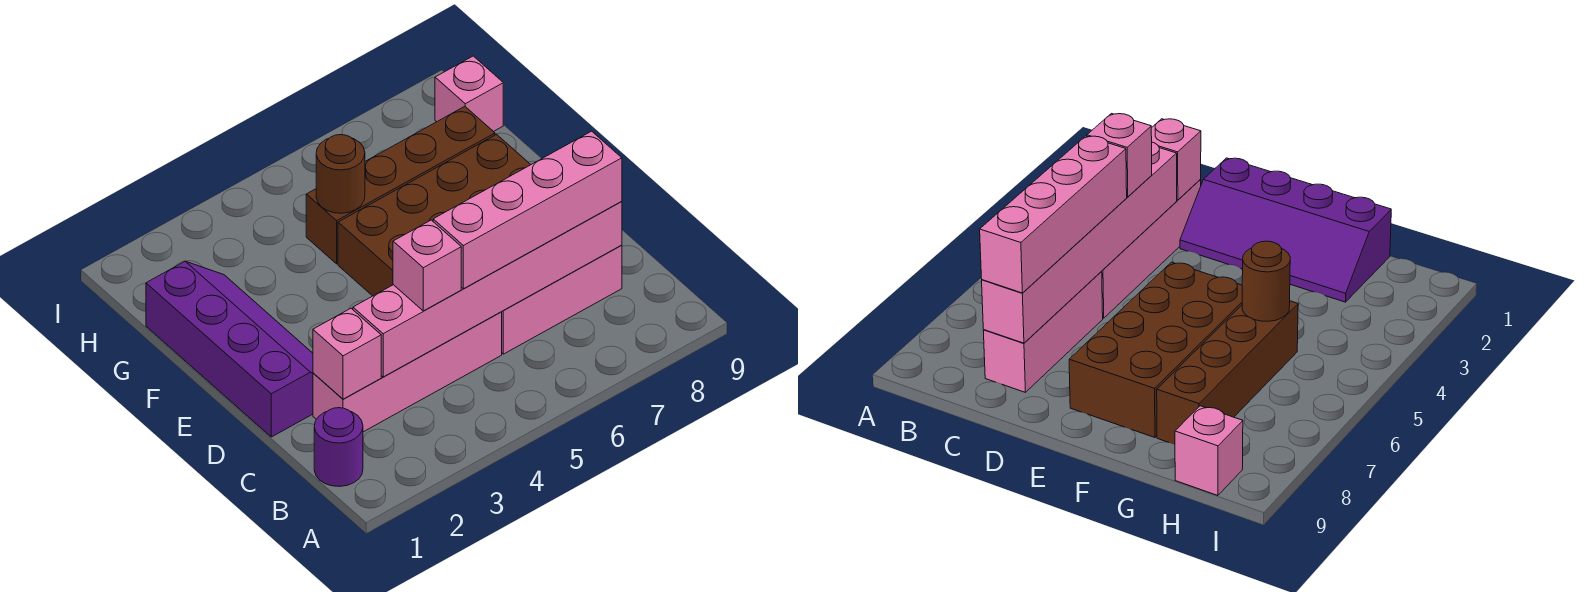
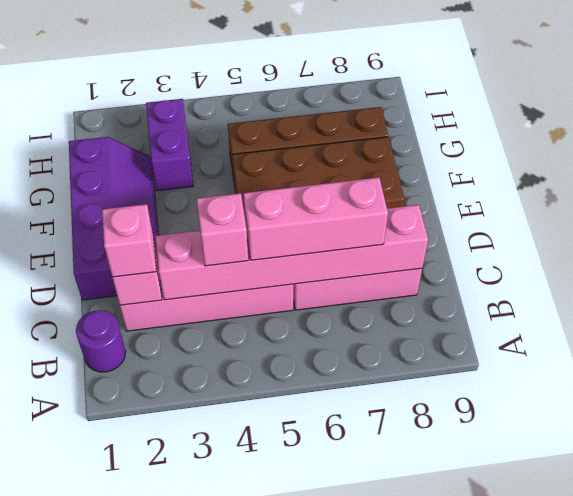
pink 1x4 brick [433,131,622,289] -> pink 1x3 brick [243,177,388,260]
none -> purple 1x2 brick [146,99,193,191]
brown 1x1 round brick [316,135,365,213] -> none
pink 1x1 brick [435,56,503,132] -> pink 1x1 brick moved to [102,204,156,277]

